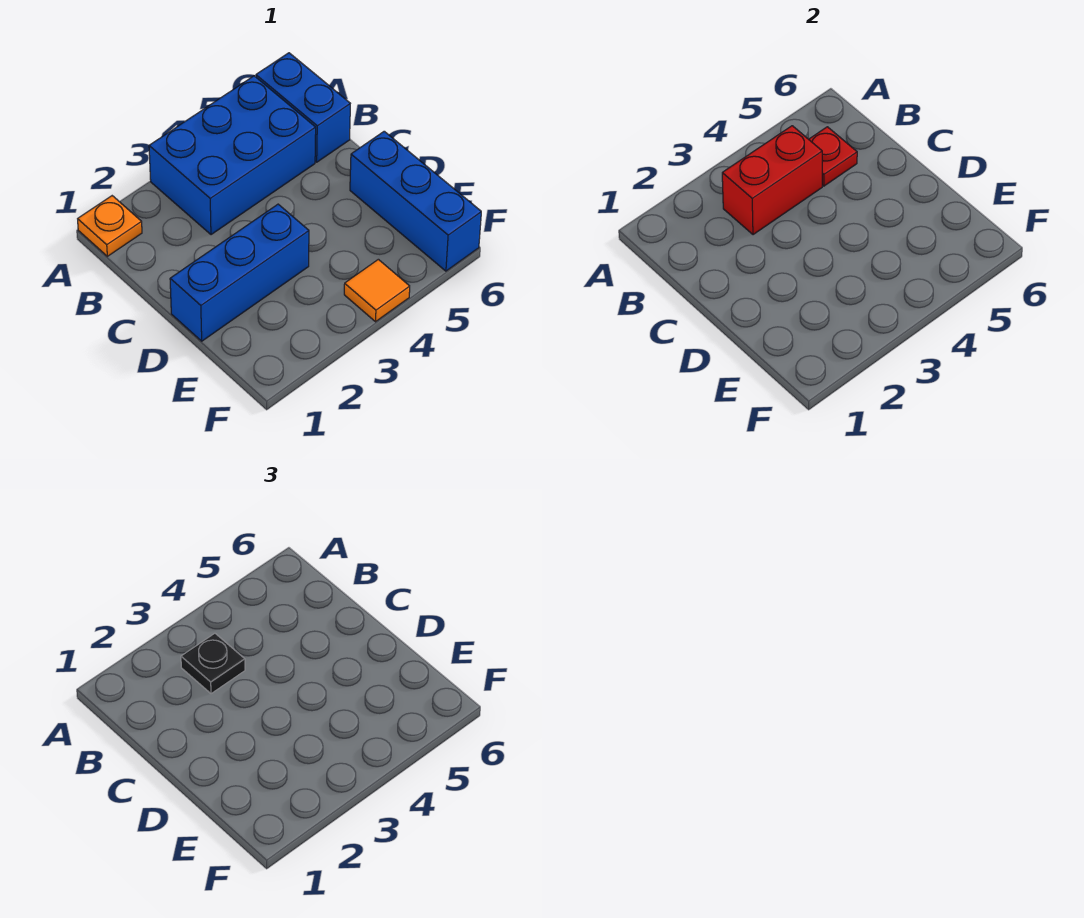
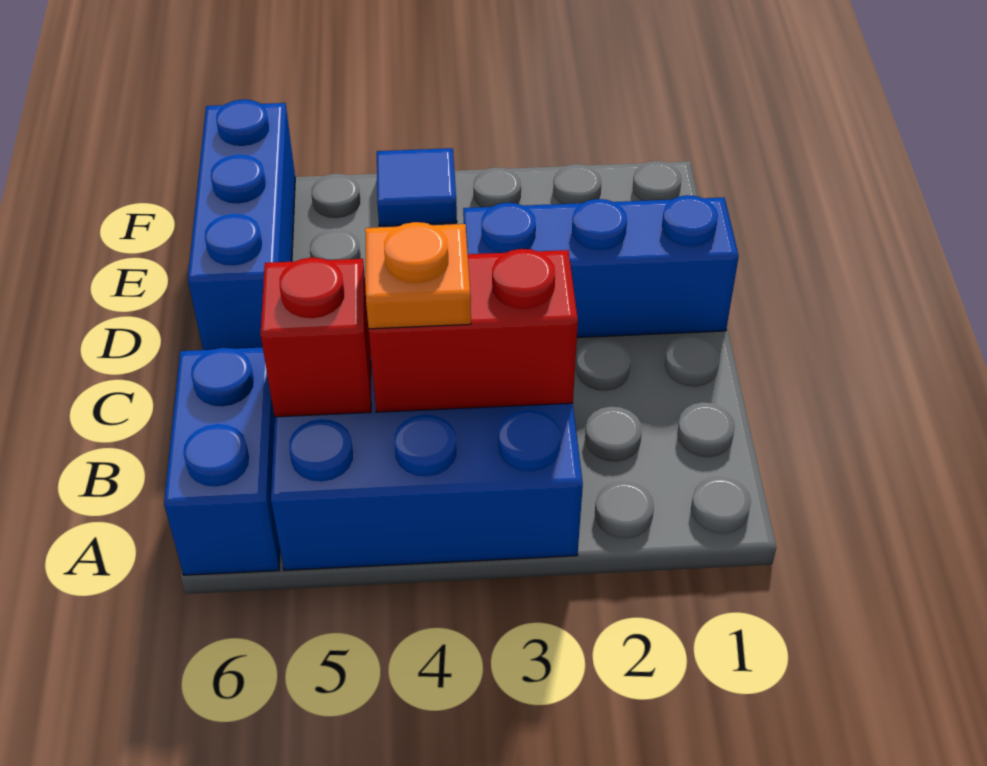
orange 1x1 plate [78,196,142,256] -> orange 1x1 plate moved to [365,222,471,329]
black 1x1 plate [181,633,245,694] -> none
red 1x1 plate [809,127,857,186] -> red 1x1 brick [261,258,371,417]
orange 1x1 tile [344,259,410,322] -> blue 1x1 tile [377,148,457,226]

